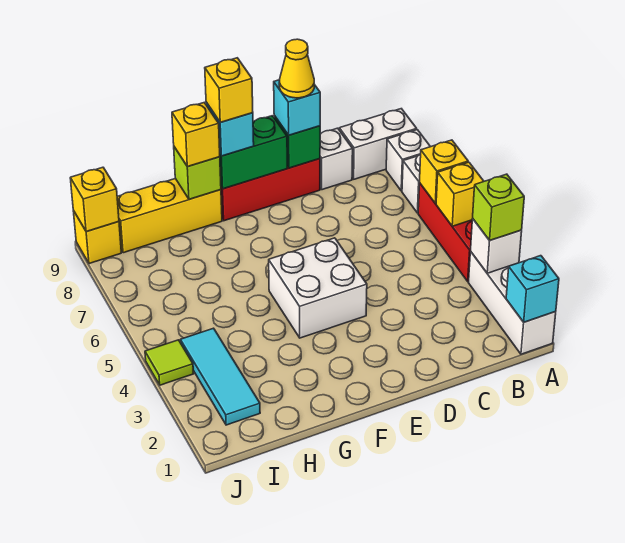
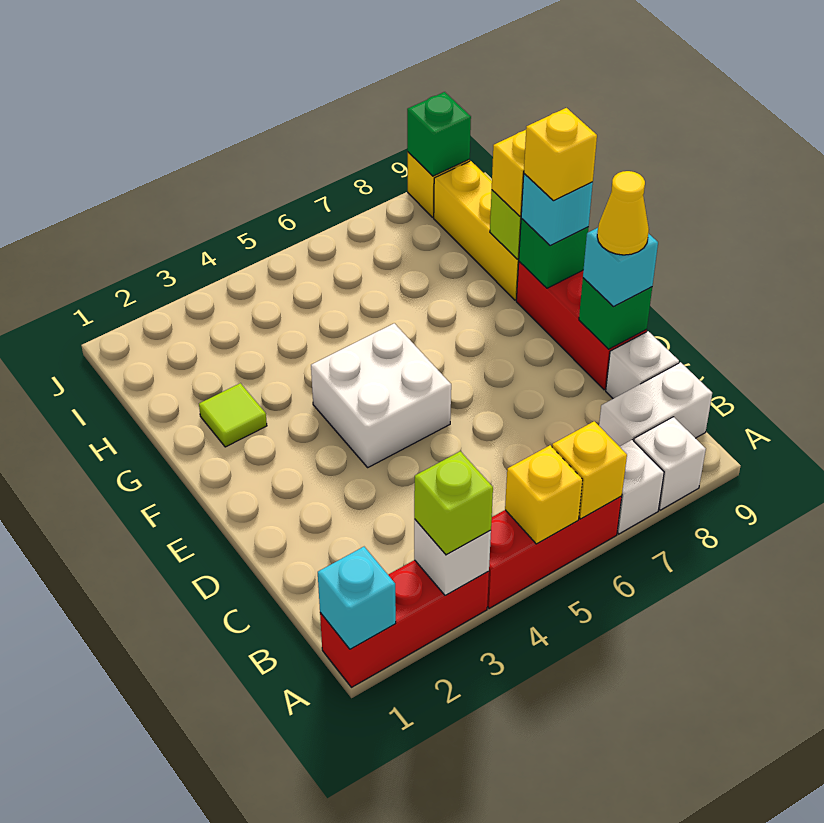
white 1x3 brick [469,251,556,354] -> red 1x3 brick [320,560,489,687]
white 1x2 brick [339,109,417,179] -> white 1x2 brick turned to [599,362,712,447]
green 1x2 brick [220,116,287,189] -> green 1x1 brick [519,219,589,288]
cyan 1x3 tile [180,328,260,425] -> none
lime 1x1 tile [145,340,194,385] -> lime 1x1 tile moved to [199,383,267,447]
yellow 1x1 brick [70,167,119,232] -> green 1x1 brick [407,92,471,176]

